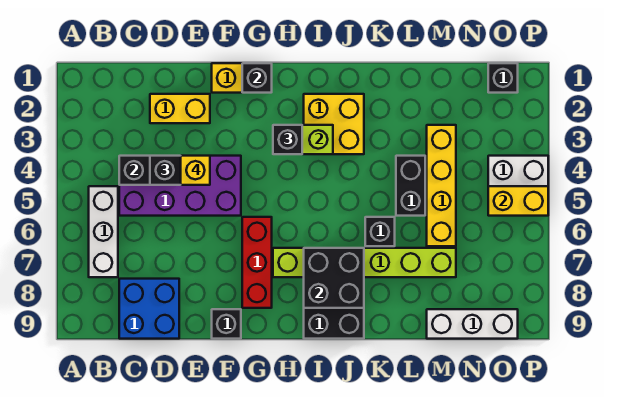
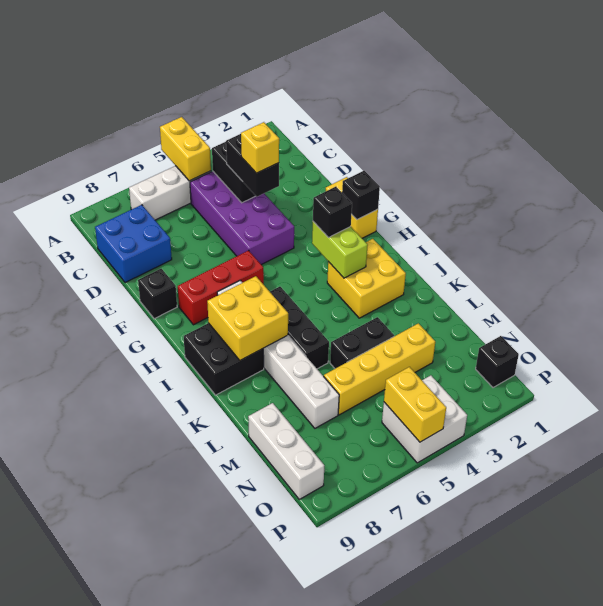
yellow 1x2 brick [150,94,210,123] -> yellow 1x2 brick moved to [160,117,211,181]
lime 1x6 brick [273,248,456,277] -> white 1x6 brick [217,280,339,428]
black 2x2 brick [304,248,364,308] -> yellow 2x2 brick [207,276,288,360]
black 1x1 brick [365,217,395,246] -> black 1x3 brick [270,287,329,369]

